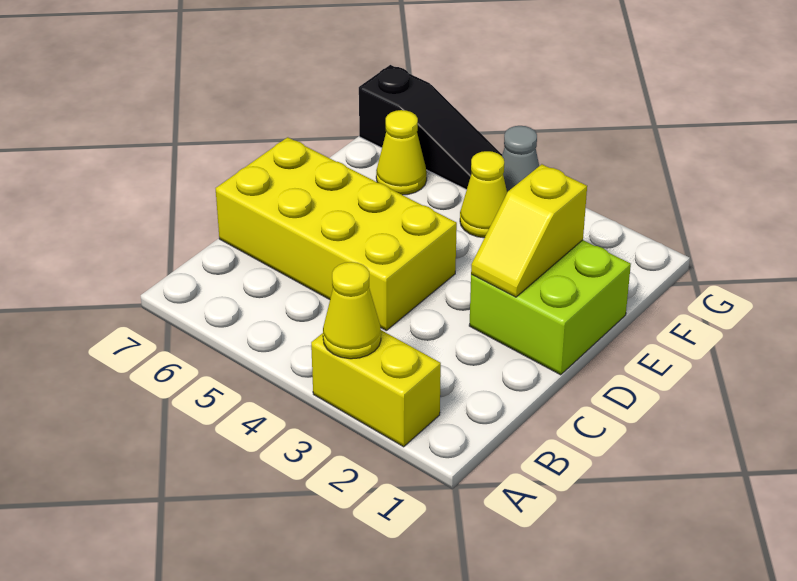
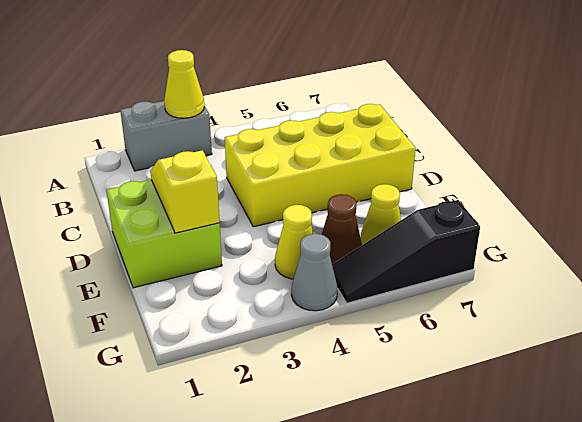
yellow 1x2 brick [311,330,441,447] -> grey 1x2 brick [120,101,212,171]
none -> brown 1x1 cone [321,194,362,264]

